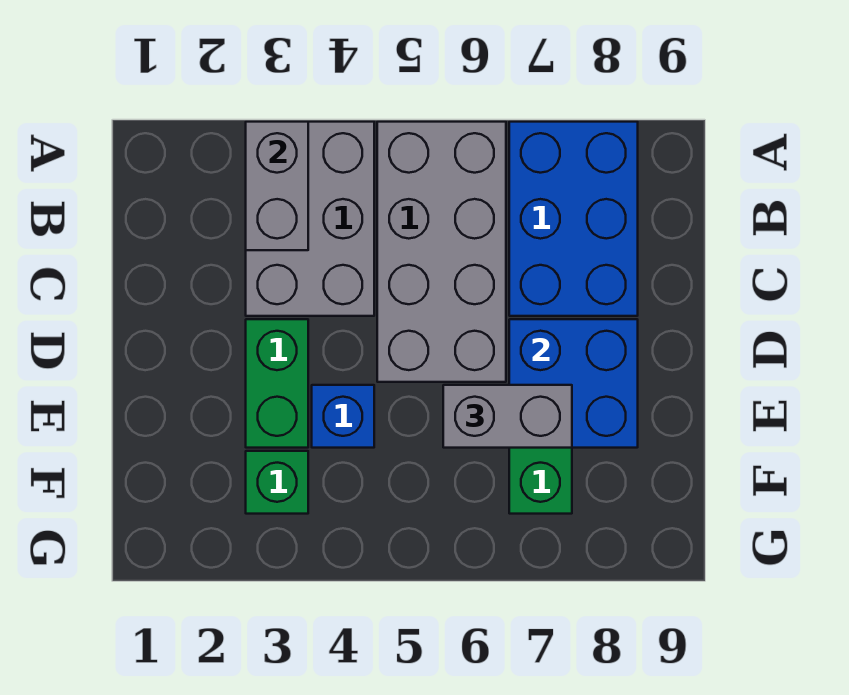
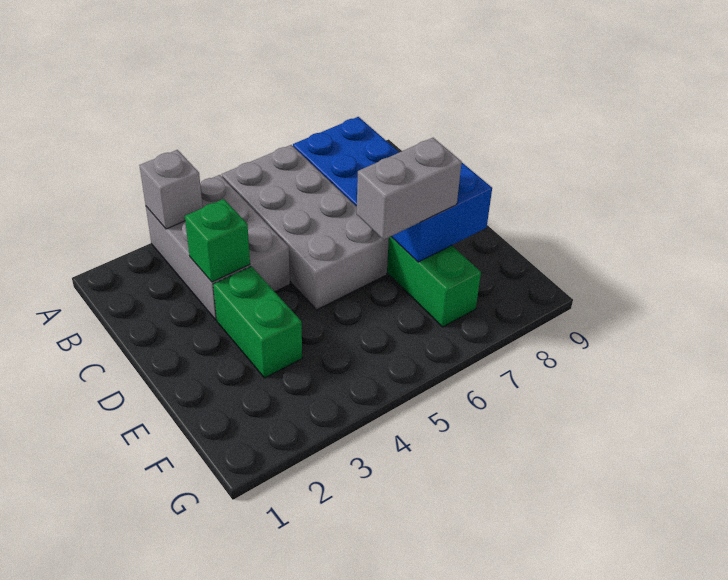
grey 1x2 brick [246,122,308,250] -> grey 1x1 brick [139,150,203,229]
blue 1x1 brick [312,385,374,448] -> none
green 1x1 brick [246,451,308,514] -> green 1x1 brick moved to [185,199,250,282]

